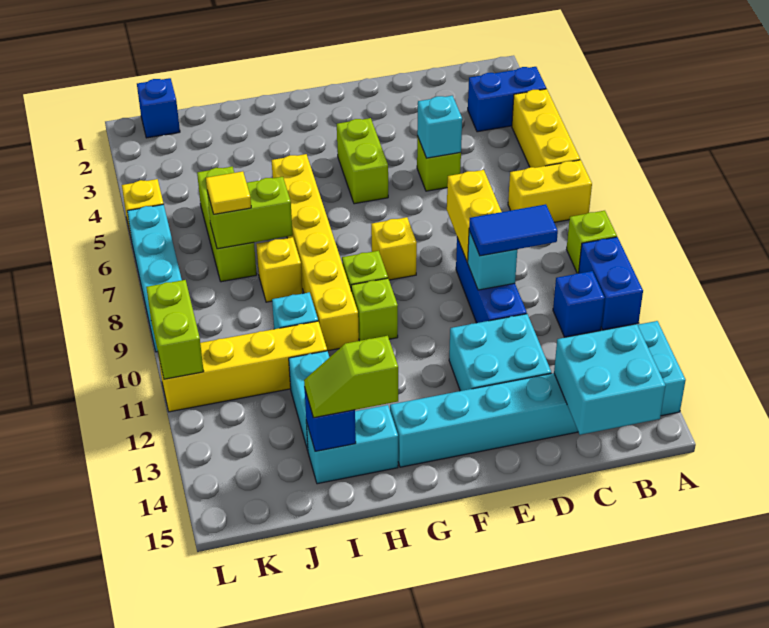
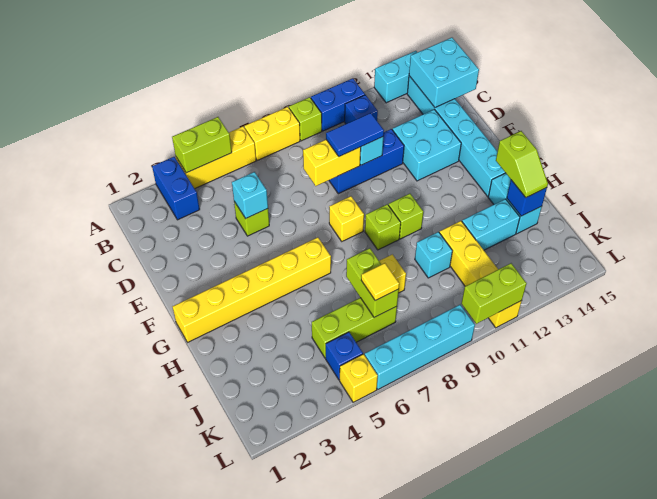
yellow 1x2 brick [508,160,592,222] -> yellow 1x2 brick turned to [244,107,300,160]
blue 1x2 tile [469,204,558,256] -> blue 1x2 tile turned to [326,113,384,156]
lime 1x2 brick [337,118,388,204] -> lime 1x2 brick moved to [172,117,232,173]
yellow 1x6 brick [272,154,359,351] -> yellow 1x6 brick moved to [173,237,331,342]
blue 1x1 brick [137,78,180,138] -> blue 1x1 brick moved to [326,332,363,380]

